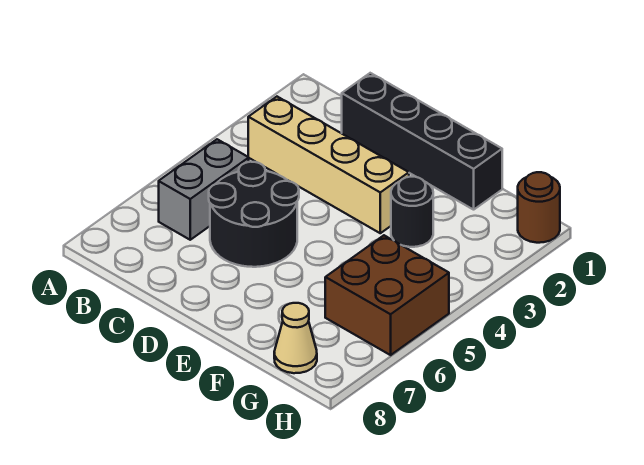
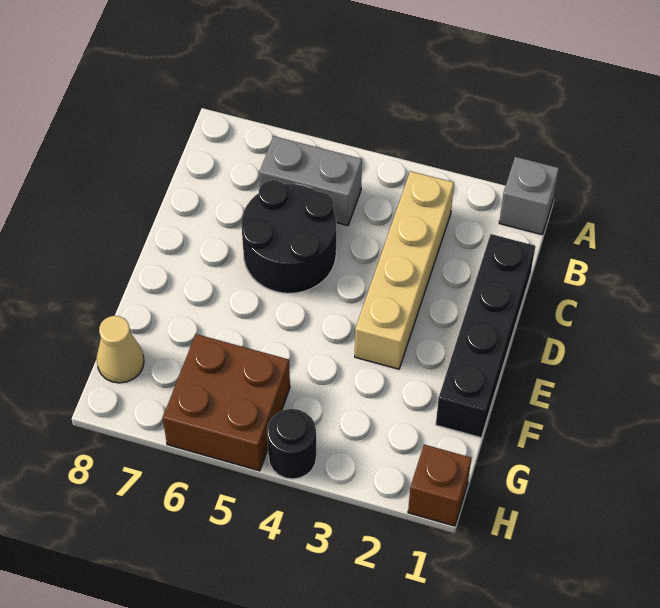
none -> grey 1x1 brick [499,157,559,235]
black 1x1 round brick [391,177,433,247] -> black 1x1 round brick moved to [267,409,316,479]
brown 1x1 round brick [518,172,560,243] -> brown 1x1 brick [408,445,471,526]

